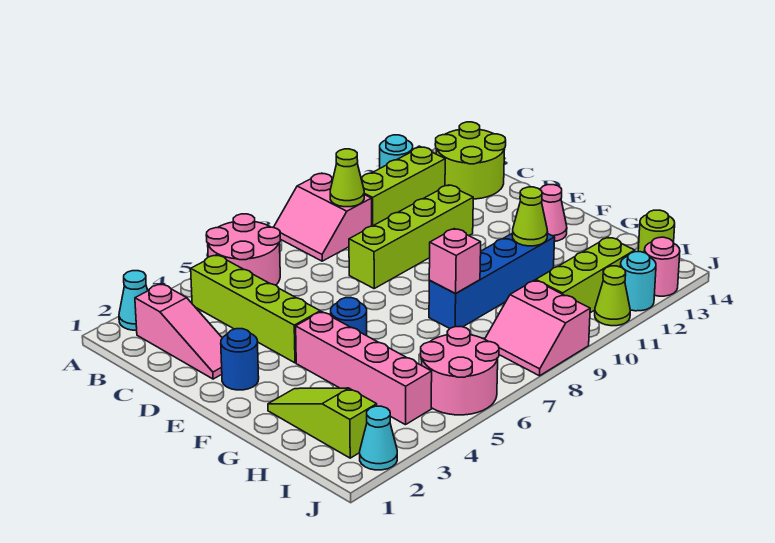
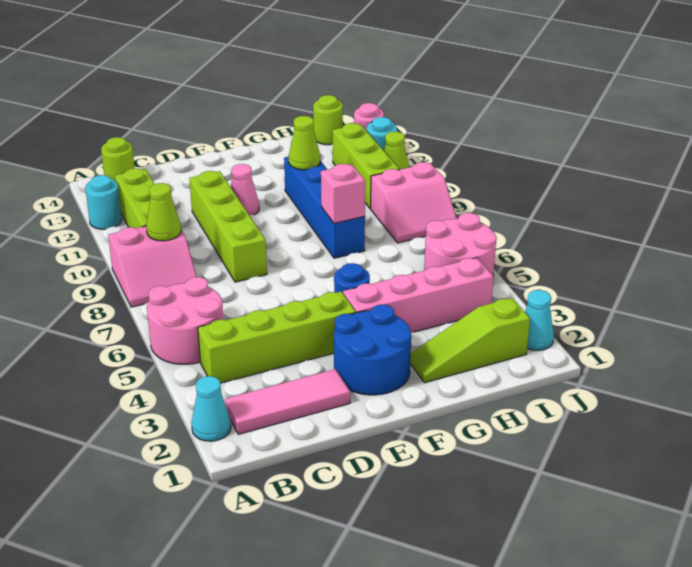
pink 1x3 slope [135,284,222,379] -> pink 1x3 tile [225,369,350,434]
lime 2x2 round brick [435,122,506,199] -> lime 1x1 round brick [101,137,135,181]
blue 1x1 round brick [221,329,259,390] -> blue 2x2 round brick [334,304,411,395]
pink 1x1 cone [541,185,567,242] -> pink 1x1 cone moved to [231,164,259,216]

